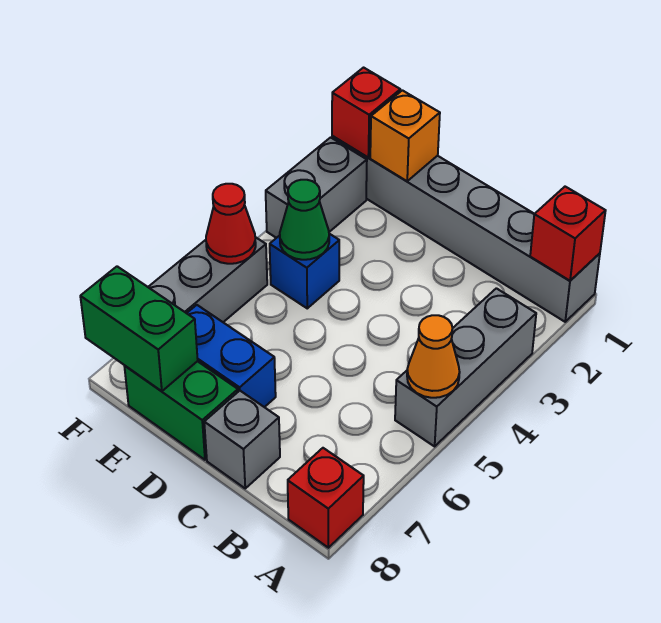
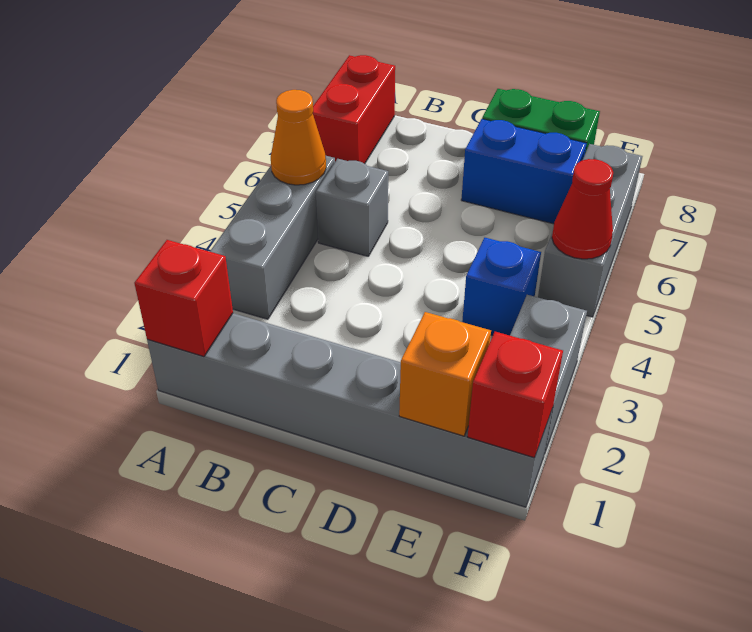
red 1x1 brick [288,448,364,548] -> red 1x2 brick [313,55,395,164]
grey 1x1 brick [204,391,280,488] -> grey 1x1 brick moved to [316,159,388,256]
green 1x1 cone [280,180,329,260] -> none
green 1x2 brick [80,266,198,391] -> none

